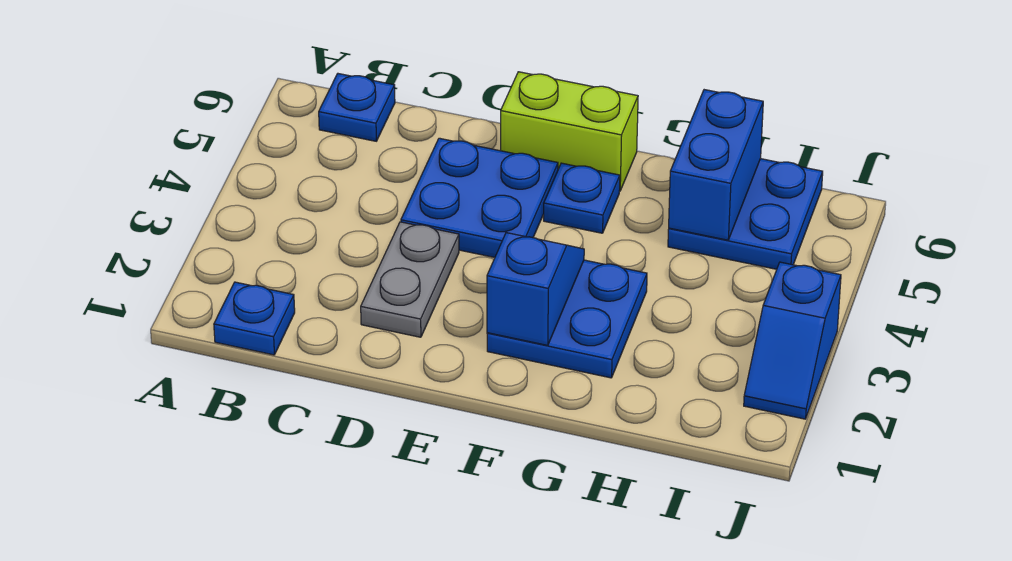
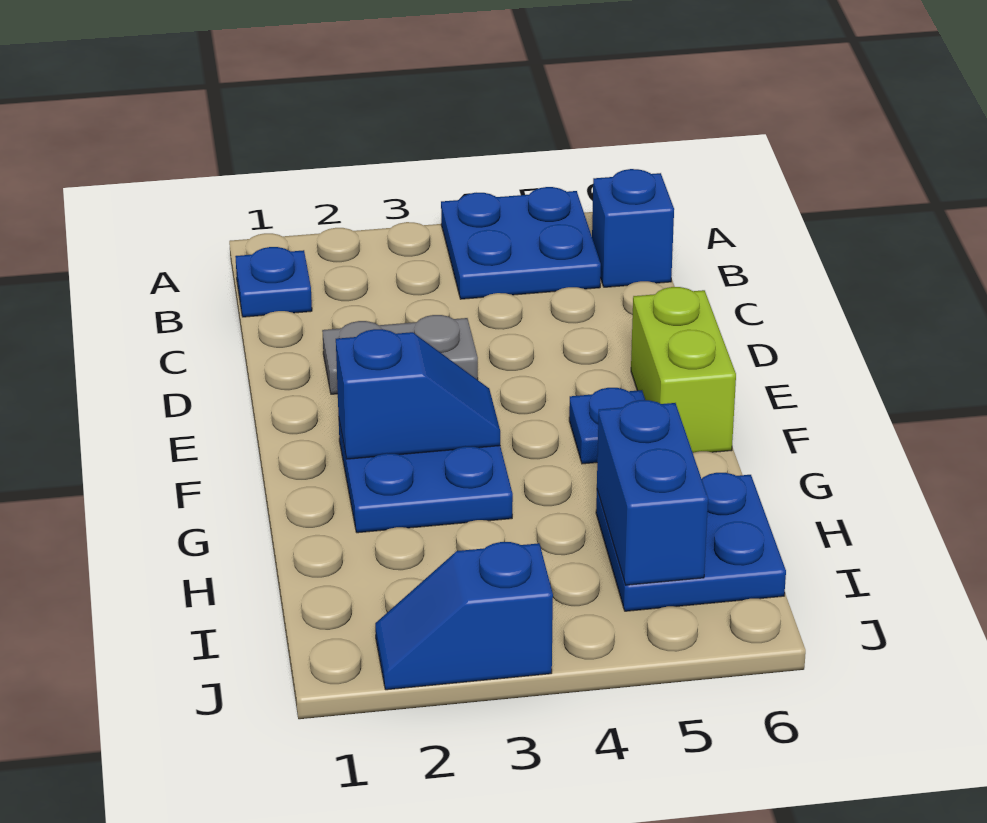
blue 1x1 plate [319,74,395,141] -> blue 1x1 brick [592,169,674,287]
blue 2x2 plate [401,138,558,257] -> blue 2x2 plate moved to [441,187,601,299]
blue 1x2 brick [669,90,763,240] -> blue 1x2 brick turned to [597,400,708,585]

